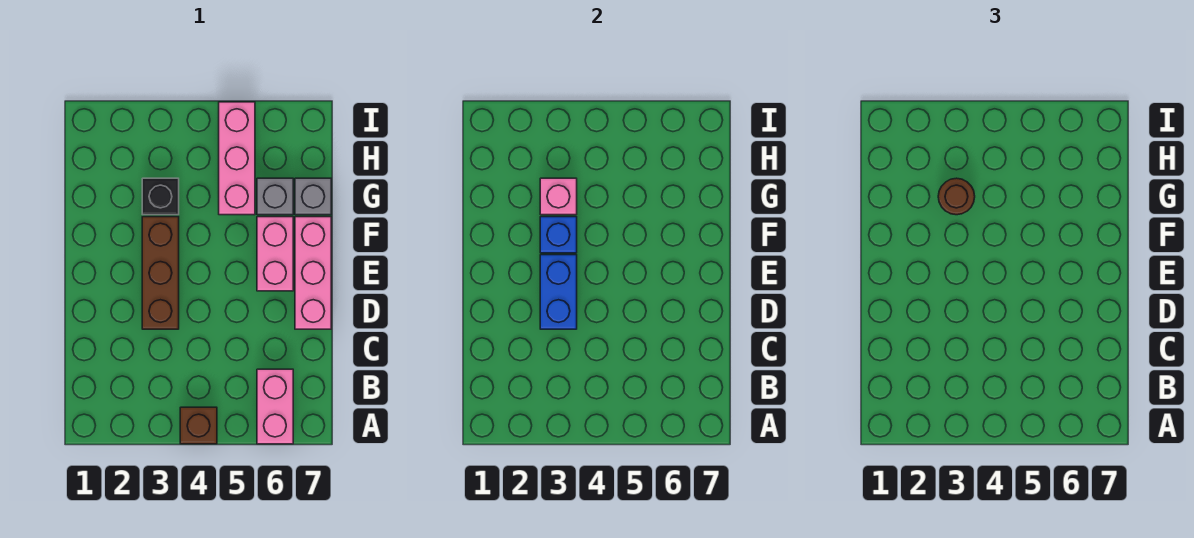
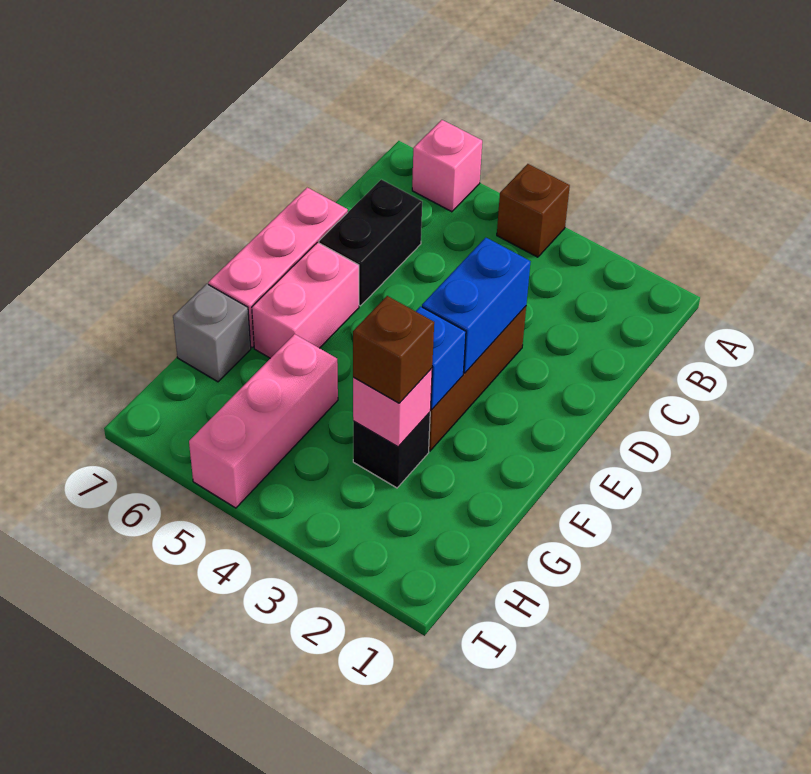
pink 1x2 brick [257,369,293,444] -> pink 1x1 brick [412,120,482,212]
none -> black 1x2 brick [319,179,422,306]
brown 1x1 round brick [938,178,975,215] -> brown 1x1 brick [353,296,434,403]
grey 1x1 brick [257,178,293,215] -> none

